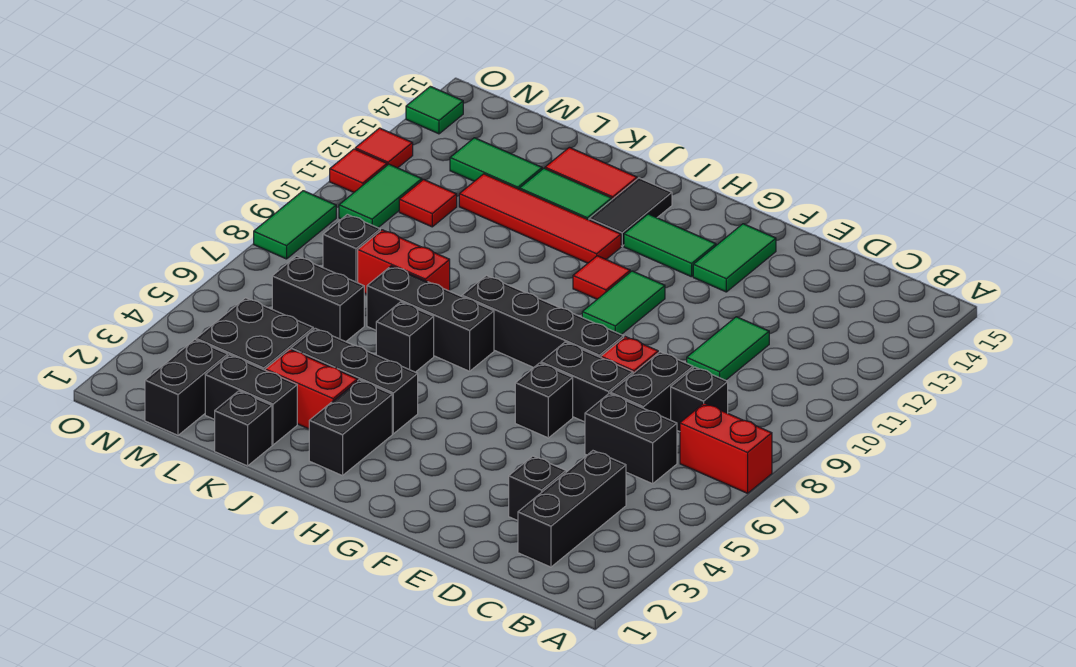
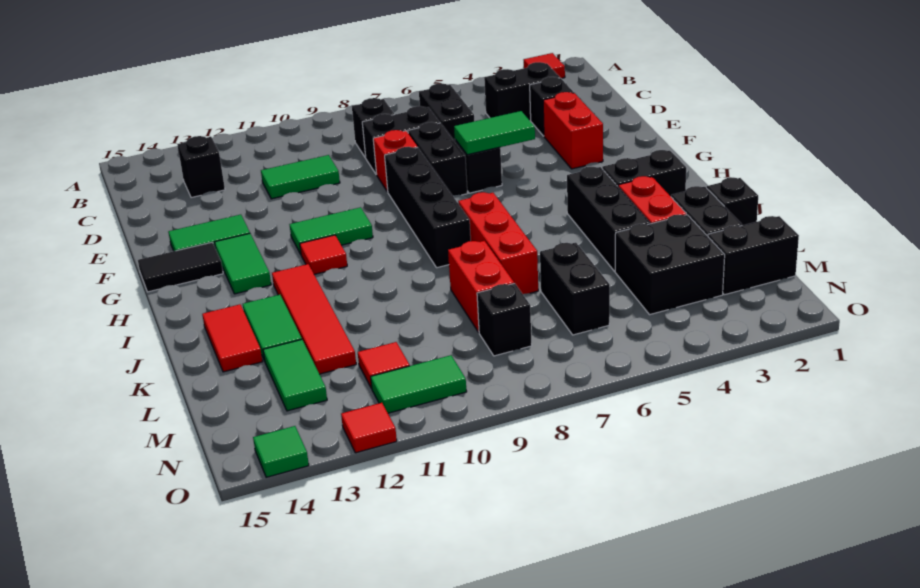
red 1x2 brick [680,403,772,493] -> red 1x2 brick moved to [543,92,603,169]
black 1x3 brick [518,451,626,567] -> black 1x2 brick [484,62,560,121]
black 1x3 brick [367,266,494,371] -> red 1x3 brick [458,192,538,294]
black 1x2 tile [589,178,672,246] -> black 1x2 tile moved to [138,242,223,292]
black 1x1 brick [376,302,434,372] -> black 1x1 brick moved to [177,136,225,198]
green 1x2 tile [254,191,336,259] -> green 1x2 tile moved to [454,111,535,155]
red 1x1 tile [330,149,387,192] -> red 1x1 tile moved to [524,53,565,78]

